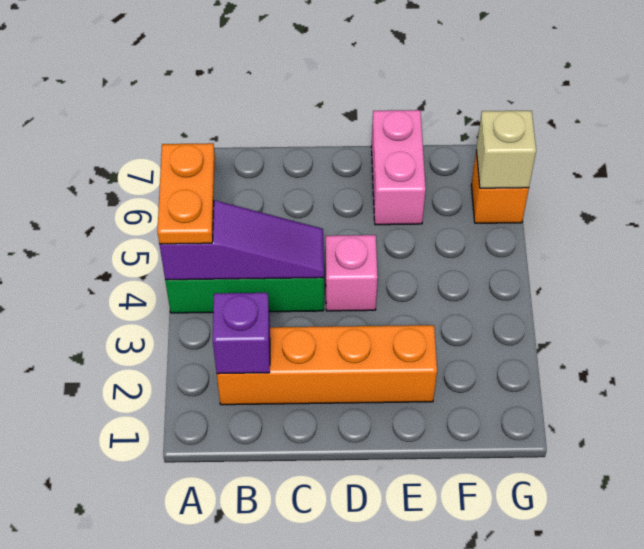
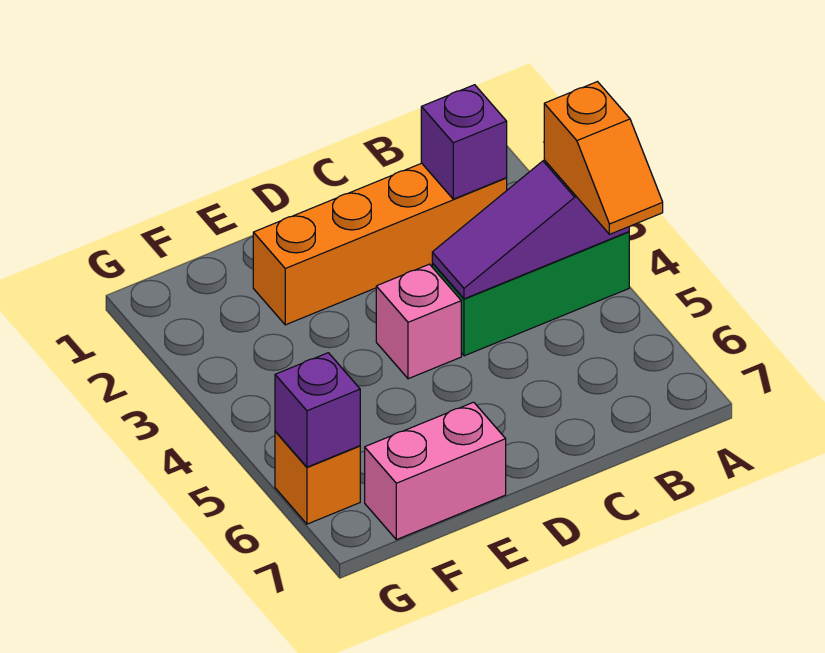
orange 1x2 plate [157,143,215,244] -> orange 1x2 slope [544,82,663,234]
pink 1x2 brick [371,110,426,225] -> pink 1x2 brick turned to [365,402,506,540]
tan 1x1 brick [476,111,536,188] -> purple 1x1 brick [275,353,360,467]

